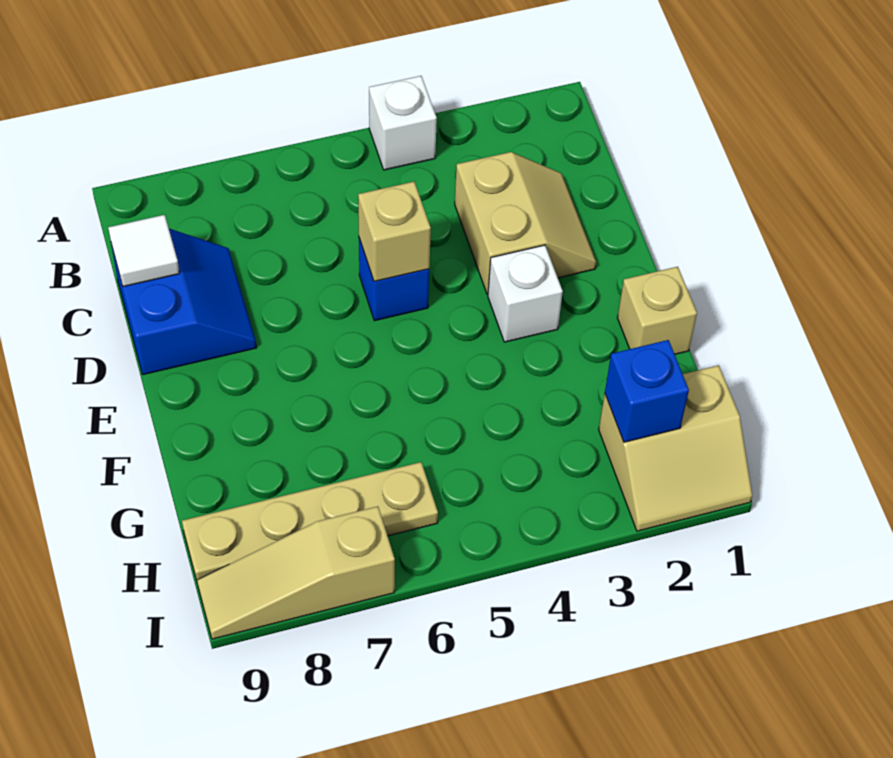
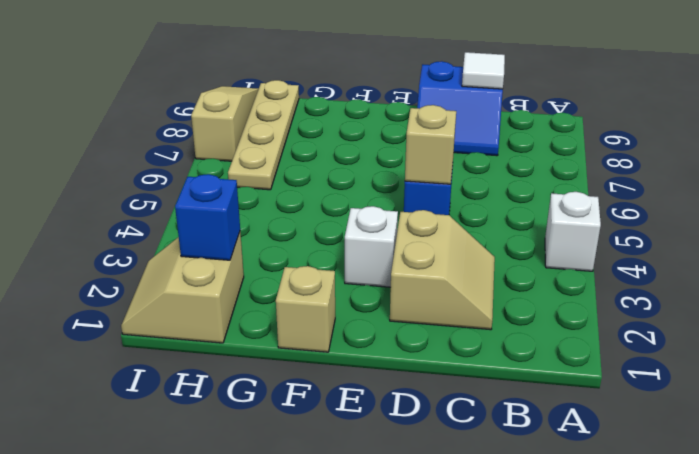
tan 2x2 slope [455,152,596,294] -> tan 2x2 slope turned to [390,210,495,330]

